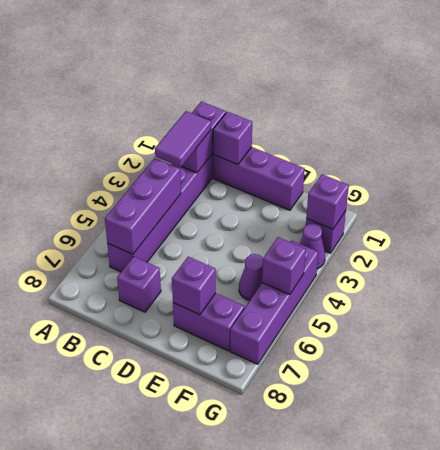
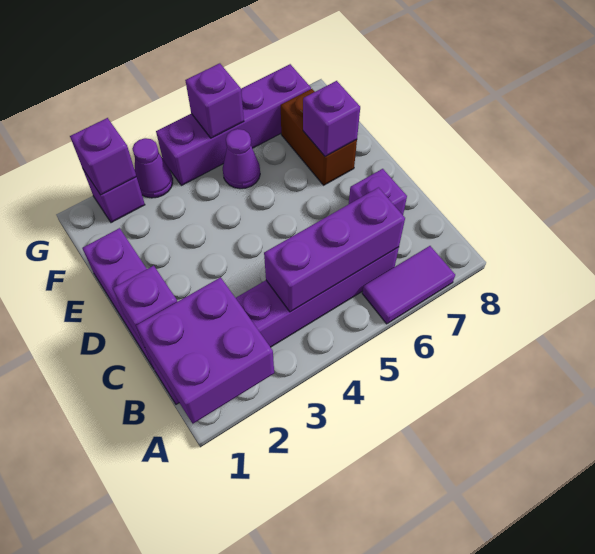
purple 1x2 brick [182,102,226,173] -> purple 2x2 brick [136,277,274,424]
purple 1x2 tile [155,111,211,167] -> purple 1x2 tile moved to [362,246,455,324]
purple 1x2 brick [173,293,244,351] -> brown 1x2 brick [281,89,357,185]

